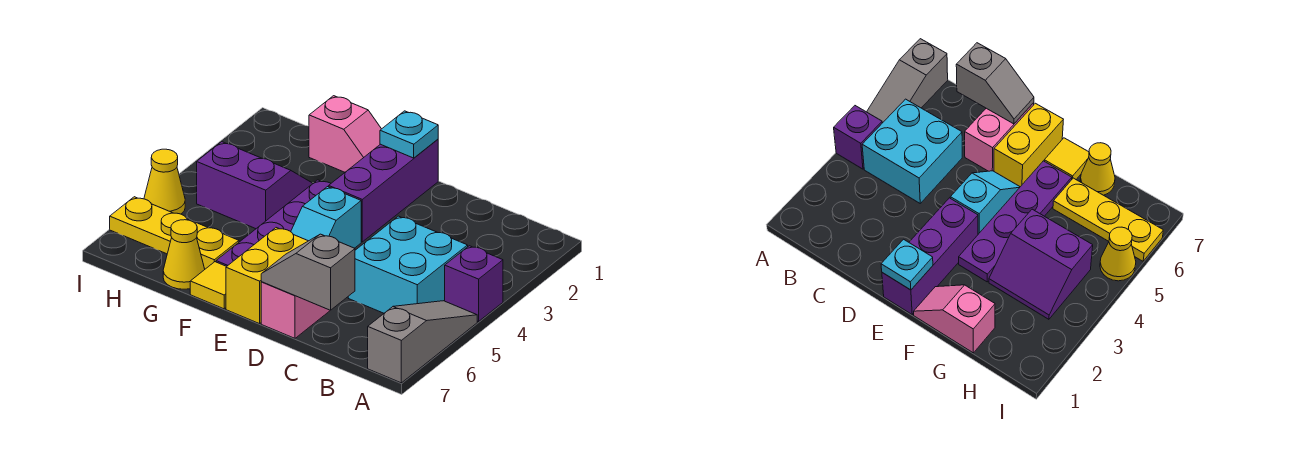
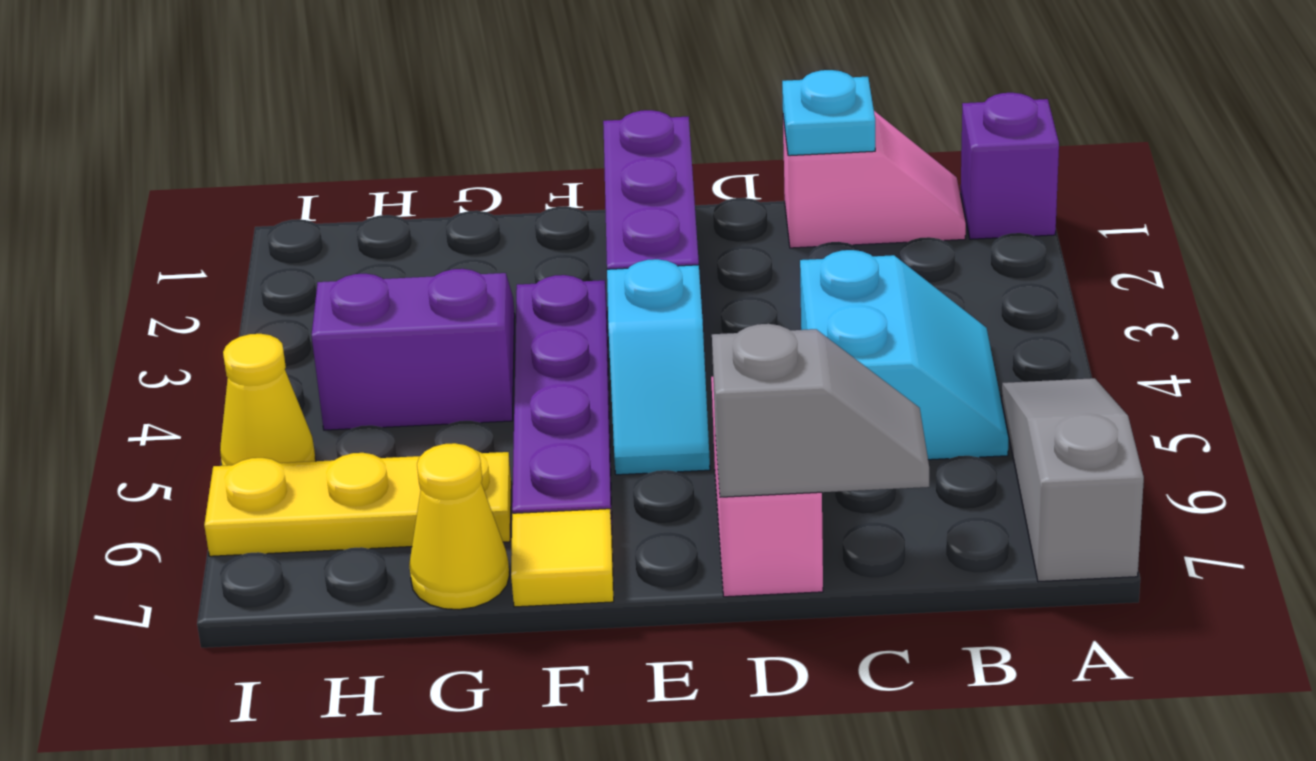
purple 1x1 brick [445,246,503,322] -> purple 1x1 brick moved to [961,93,1059,239]
cyan 2x2 brick [348,216,468,313] -> cyan 2x2 slope [800,250,1009,460]
grey 1x2 slope [261,234,355,310] -> grey 1x2 slope turned to [712,324,929,497]
cyan 1x1 plate [380,111,438,158] -> cyan 1x1 plate moved to [782,70,875,156]
yellow 1x2 brick [226,228,308,324] -> none
pink 1x2 slope [309,96,381,172] -> pink 1x2 slope moved to [783,111,966,248]

